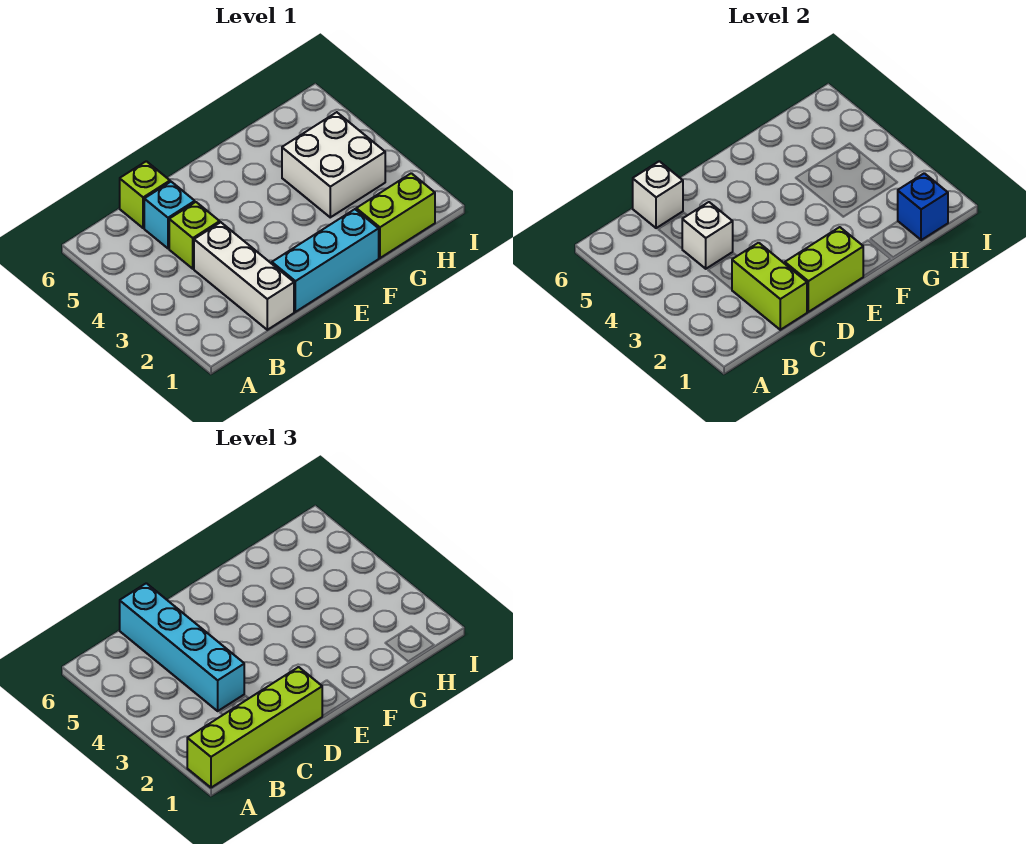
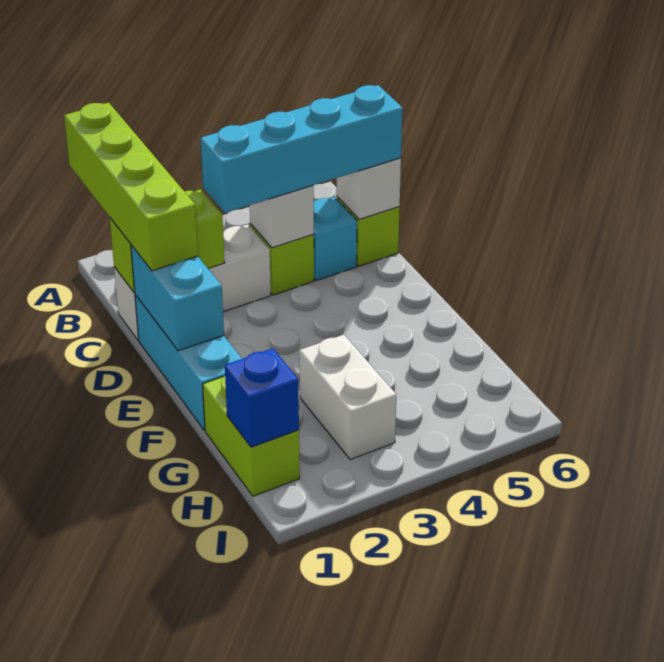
lime 1x2 brick [785,227,863,312] -> cyan 1x2 brick [131,245,224,351]
white 2x2 brick [282,112,385,217] -> white 1x2 brick [299,335,396,460]

